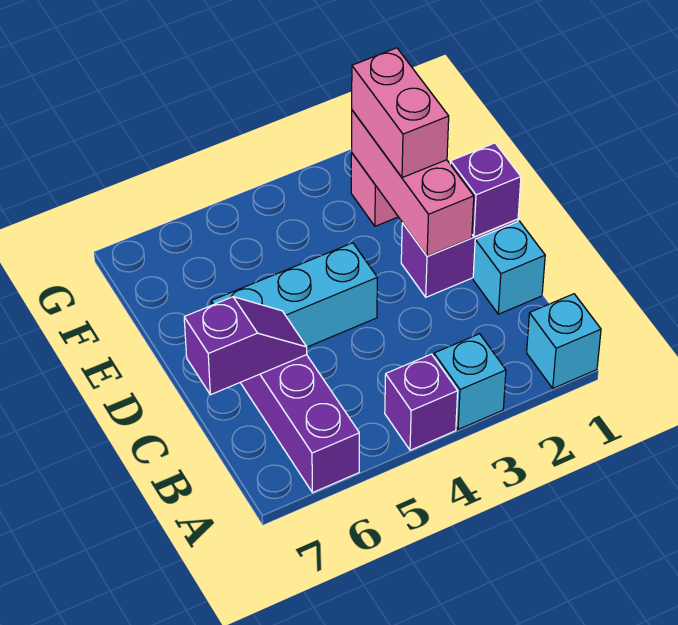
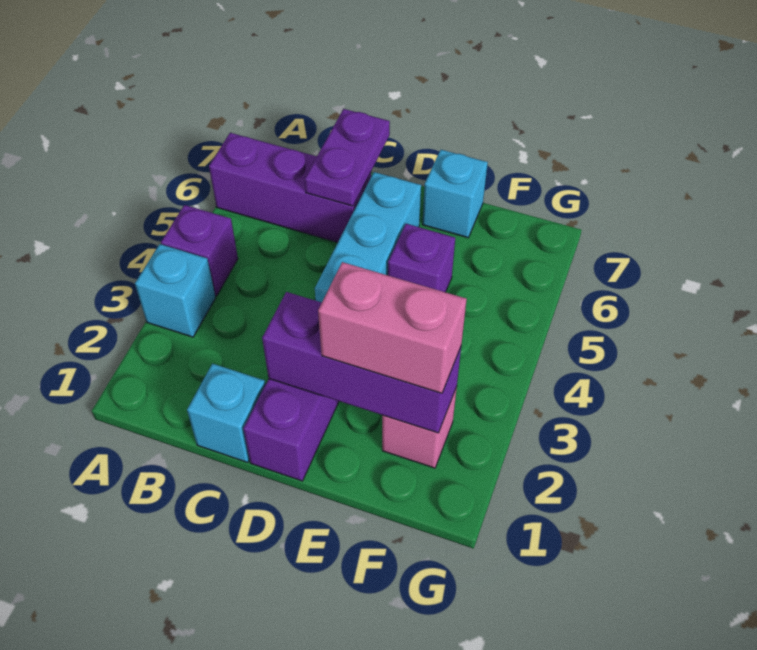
cyan 1x1 brick [527,294,601,388] -> cyan 1x1 brick moved to [422,150,488,238]
purple 1x2 slope [184,297,307,395] -> purple 1x2 plate [305,109,390,206]
purple 1x1 brick [450,143,521,237] -> purple 1x1 brick moved to [388,224,455,292]
pink 1x3 brick [352,110,474,256] -> purple 1x3 brick [262,292,461,433]

